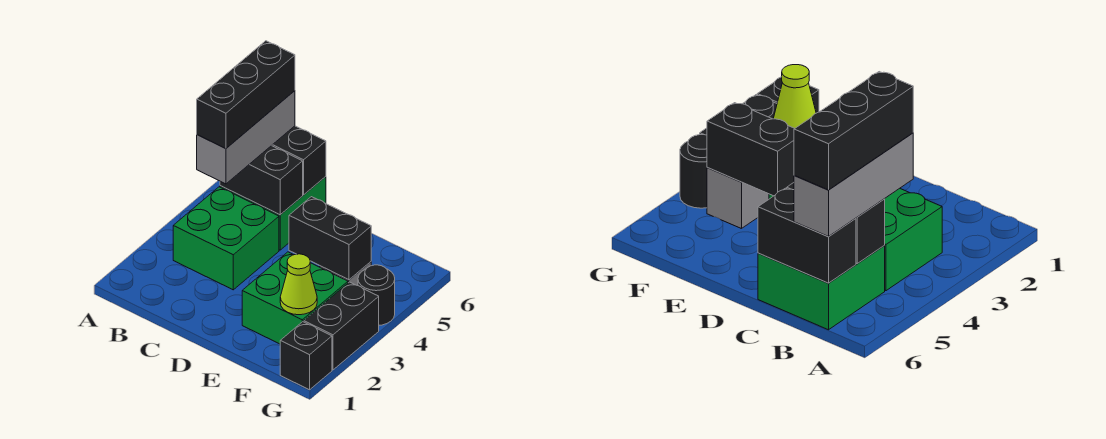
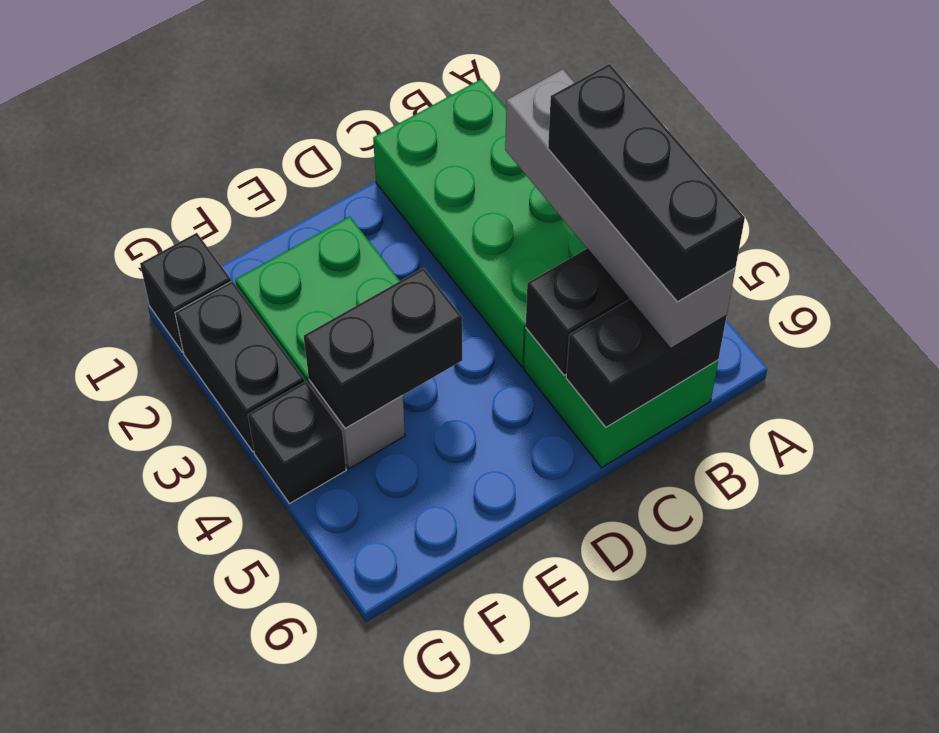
green 2x2 brick [173,187,279,290] -> green 2x4 brick [373,79,587,367]
grey 1x3 brick [197,91,295,184] -> grey 1x4 brick [505,69,735,348]
lime 1x1 cone [280,254,317,315] -> none
black 1x1 round brick [358,265,395,325] -> black 1x1 brick [248,381,346,504]

